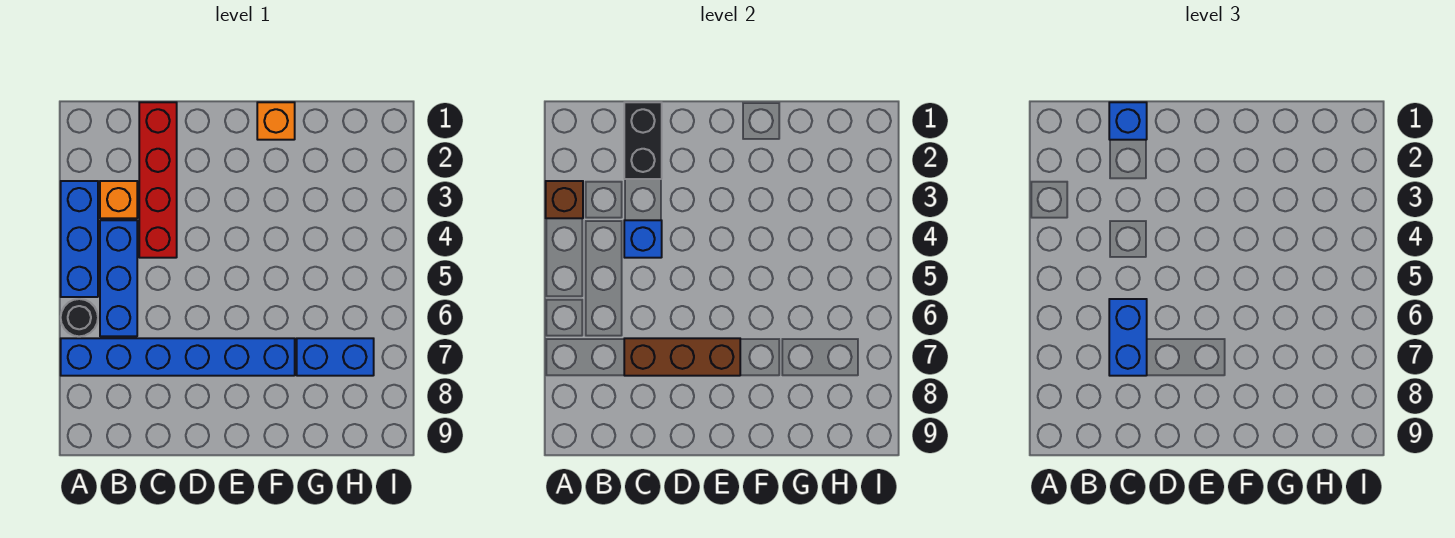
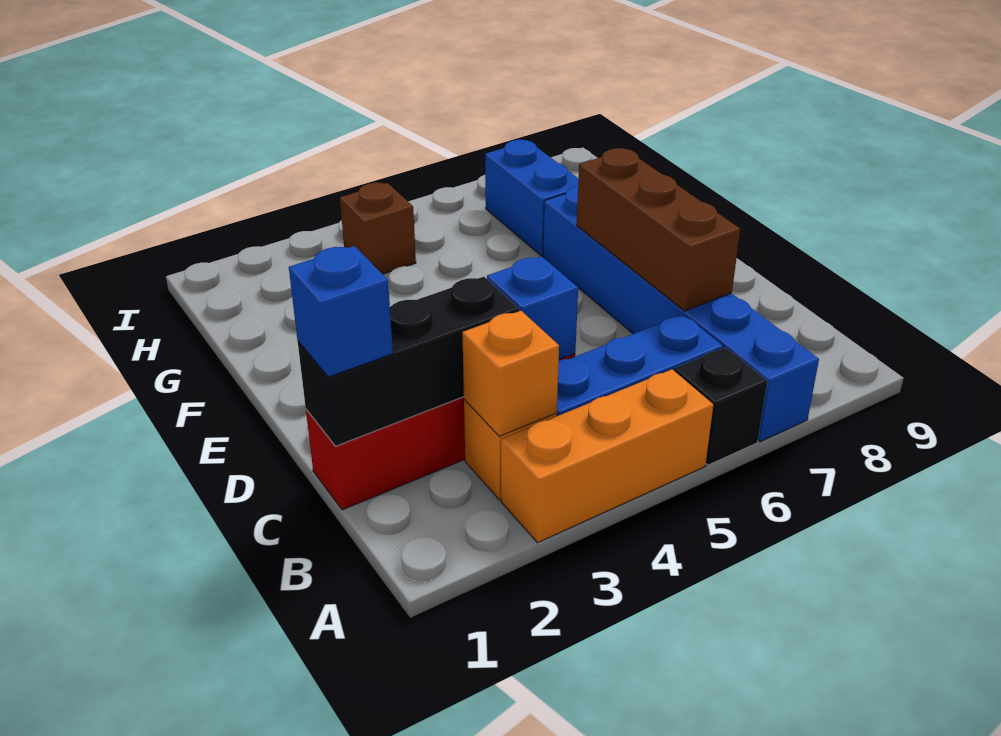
blue 1x3 brick [61,181,98,297] -> orange 1x3 brick [501,369,713,543]
brown 1x1 brick [546,181,583,218] -> brown 1x1 brick moved to [340,183,416,274]
black 1x1 round brick [61,299,98,336] -> black 1x1 brick [675,348,767,465]
black 1x2 brick [624,102,662,179] -> black 1x3 brick [298,277,519,446]
blue 1x2 brick [1109,299,1147,376] -> none
orange 1x1 brick [257,102,295,140] -> orange 1x1 brick moved to [462,311,559,436]

